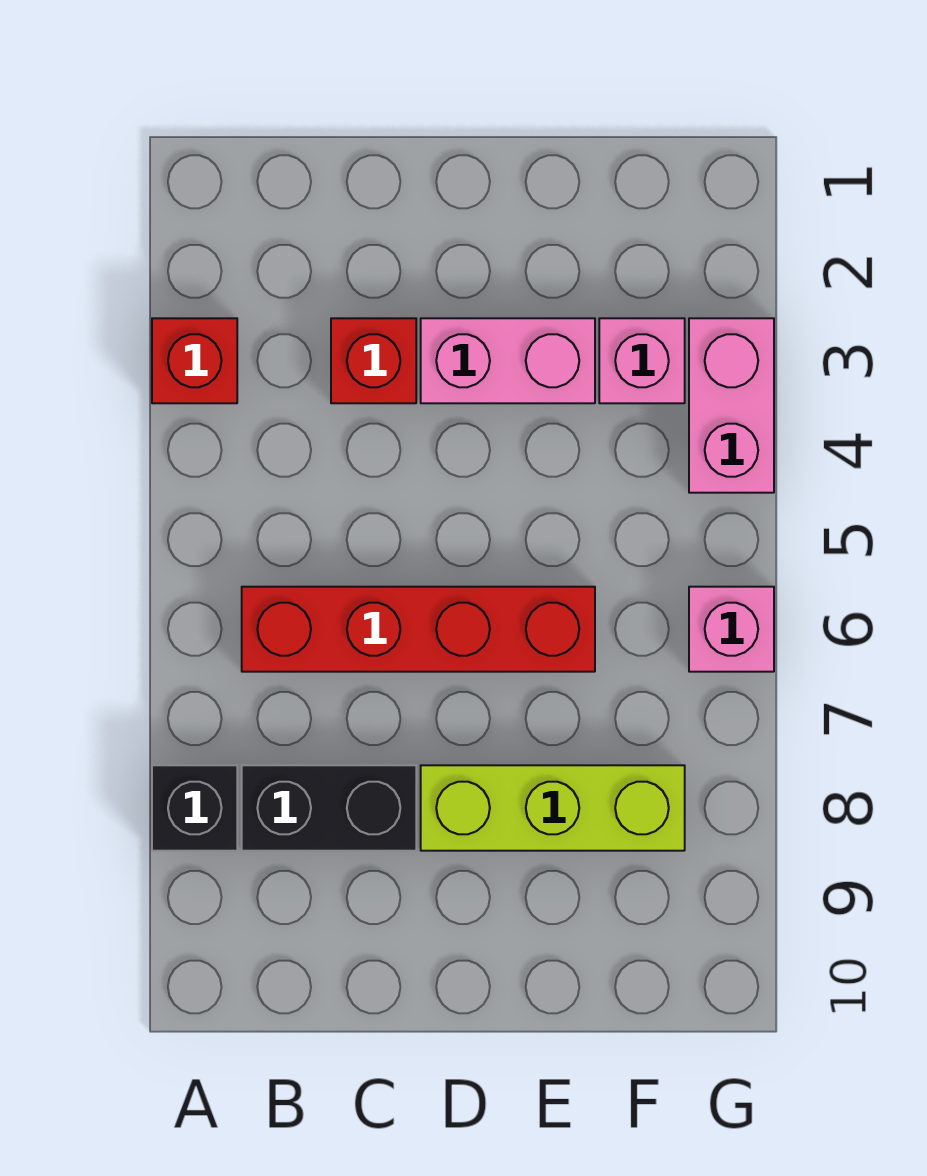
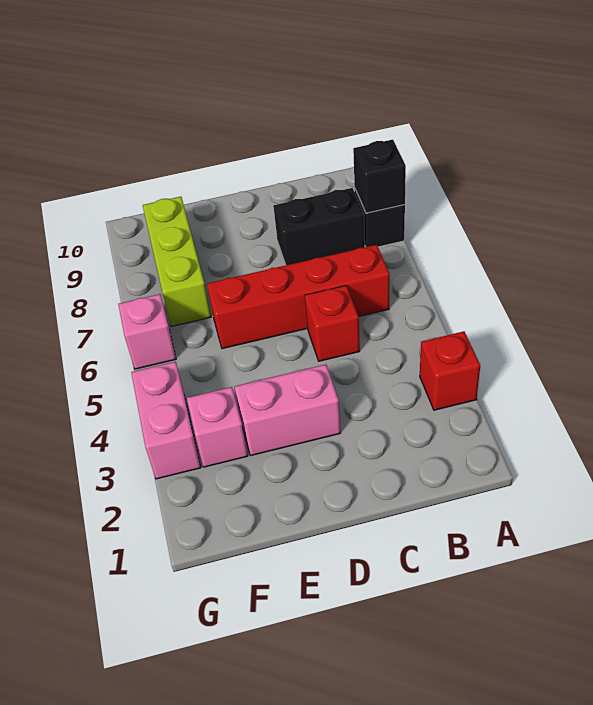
none -> black 1x1 brick [353,140,406,213]
red 1x1 brick [331,318,416,403] -> red 1x1 brick moved to [305,286,360,361]
lime 1x3 brick [421,765,685,851] -> lime 1x3 brick turned to [143,197,211,326]

